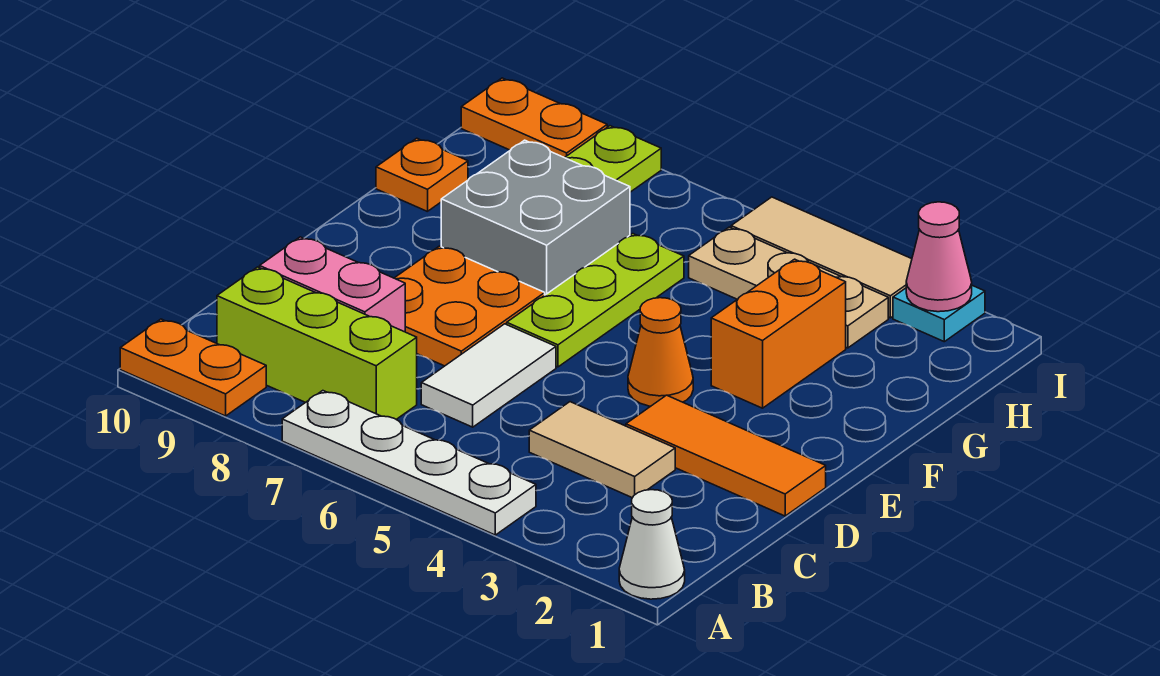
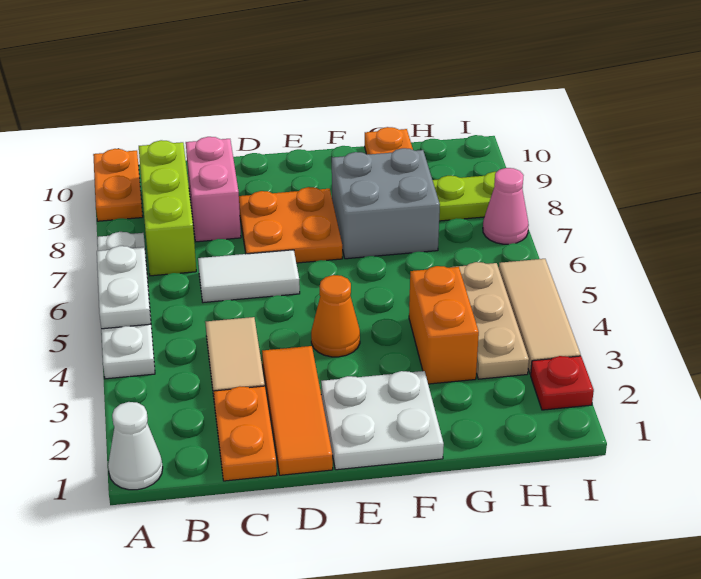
none -> white 1x2 plate [97,246,151,329]
none -> white 2x2 plate [321,371,444,470]
lime 1x3 plate [507,234,684,367] -> none
orange 1x2 brick [711,259,846,408] -> orange 1x2 brick turned to [409,266,479,384]
cyan 1x1 plate [893,286,985,342] -> red 1x1 plate [531,356,594,410]
pink 1x1 cone [906,202,972,312] -> pink 1x1 cone moved to [483,168,529,244]
orange 1x2 plate [461,78,607,158] -> orange 1x2 plate moved to [214,386,277,481]

